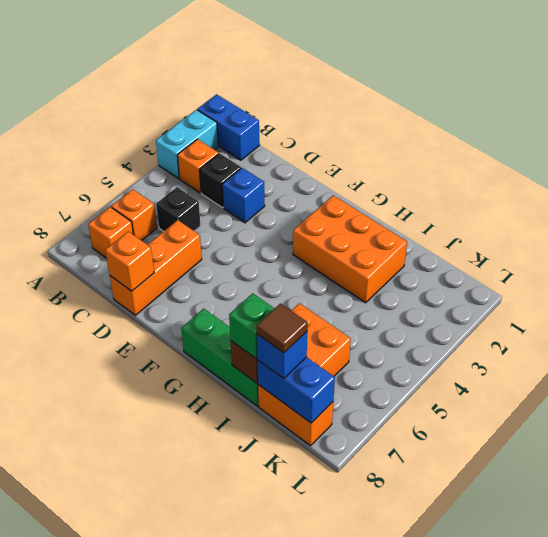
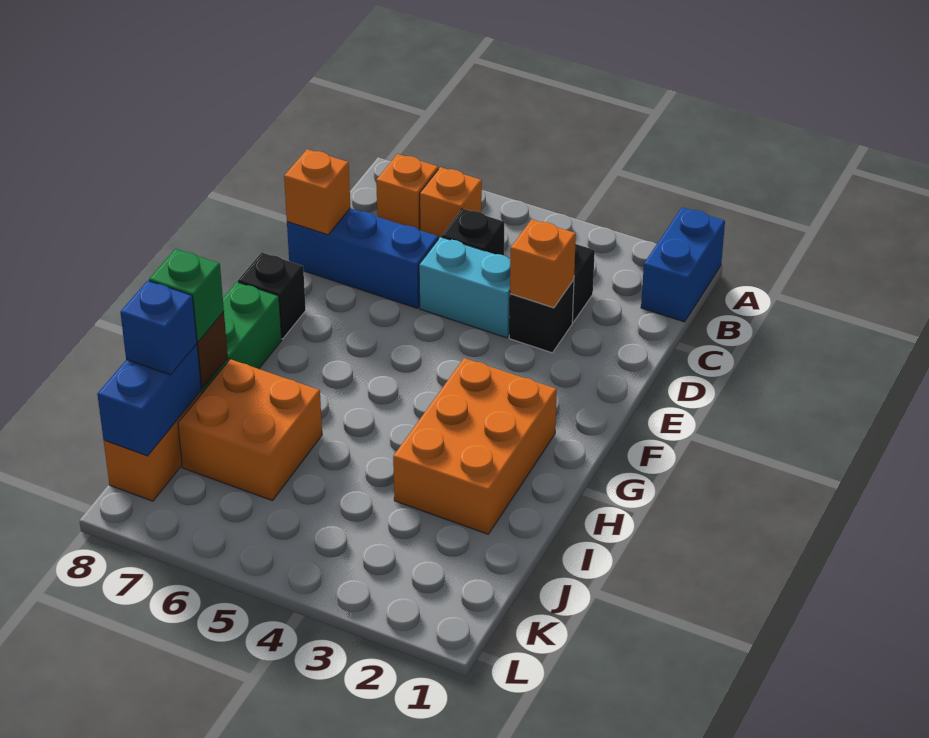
cyan 1x2 brick [156,110,218,178] -> cyan 1x2 brick moved to [419,237,510,338]
orange 1x1 brick [178,139,219,193] -> orange 1x1 brick moved to [510,219,576,308]
blue 1x1 brick [222,168,265,223] -> black 1x1 brick [509,280,574,353]
orange 1x3 brick [110,220,202,315] -> blue 1x3 brick [287,208,438,308]
none -> black 1x1 brick [238,252,306,339]
brown 1x1 tile [257,304,308,353] -> none

